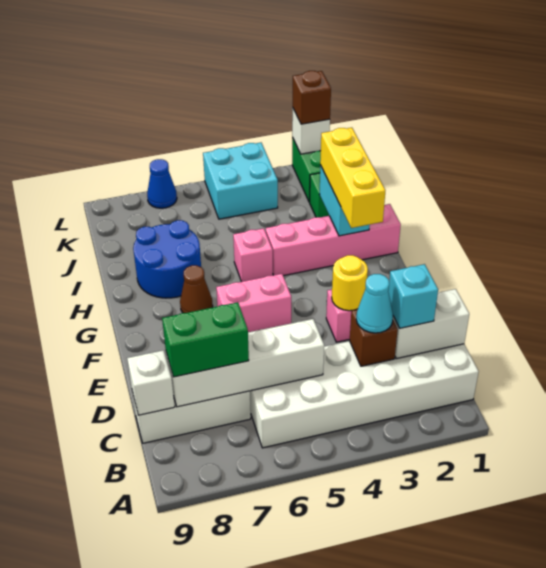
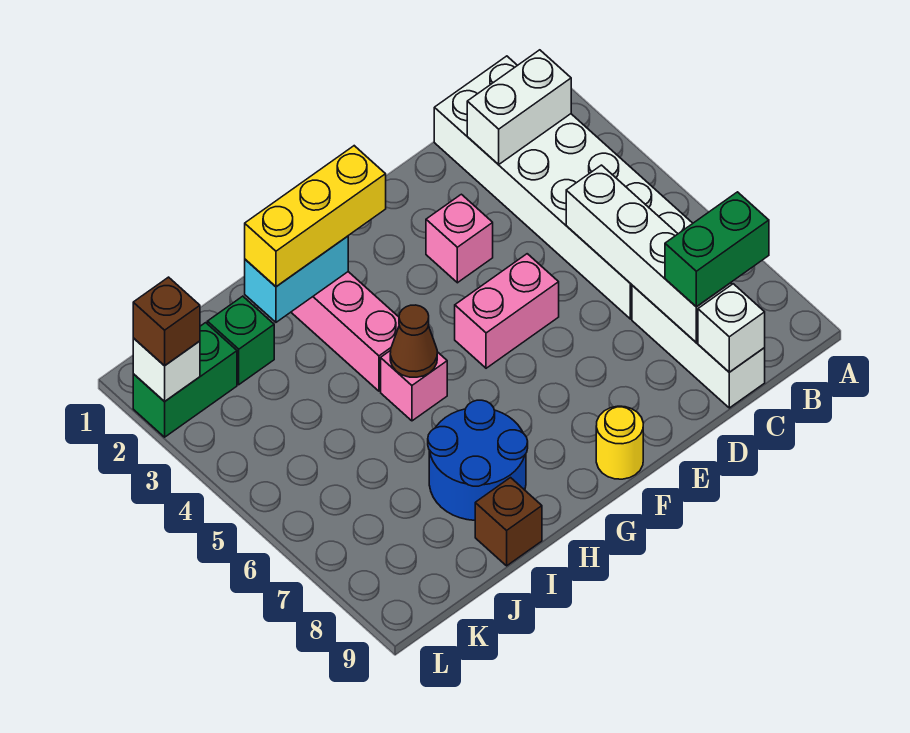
white 1x2 brick [393,289,469,359] -> white 1x2 brick turned to [467,50,571,165]
cyan 1x1 brick [388,264,438,328] -> none
brown 1x1 brick [350,310,398,366] -> brown 1x1 brick moved to [475,478,542,566]
cyan 1x1 cone [356,274,393,333] -> none
green 1x2 brick [162,302,249,377] -> green 1x2 brick turned to [665,192,769,307]
yellow 1x1 round brick [332,255,368,311] -> yellow 1x1 round brick moved to [596,406,643,479]
pink 1x2 brick [216,274,291,332] -> pink 1x2 brick turned to [455,254,559,368]
brown 1x1 cone [180,265,213,313] -> brown 1x1 cone moved to [390,305,437,377]
cyan 2x2 brick [203,143,278,219] -> none
blue 1x1 cone [147,159,177,208] -> none

